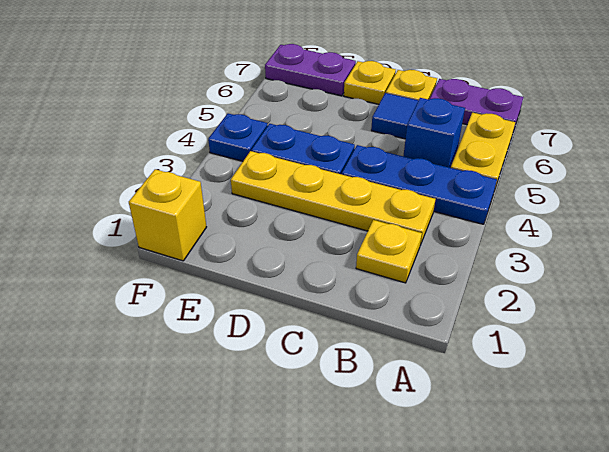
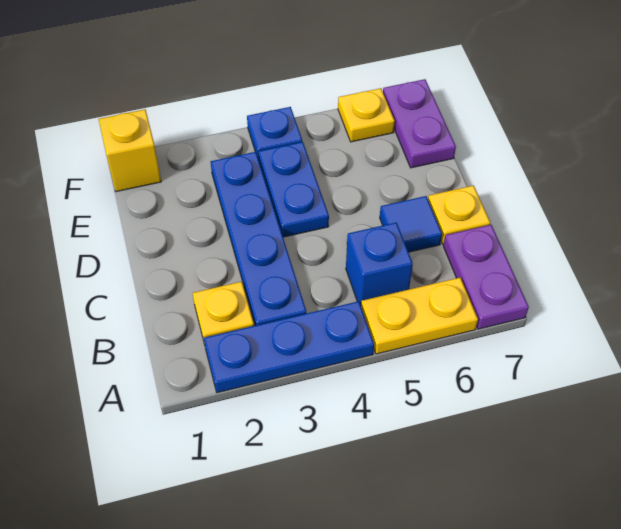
blue 1x3 plate [342,145,497,224] -> blue 1x3 plate turned to [204,301,374,393]
yellow 1x4 plate [231,151,435,245] -> blue 1x4 plate [211,152,307,326]
yellow 1x1 plate [344,61,396,104] -> yellow 1x1 plate moved to [338,88,395,142]

